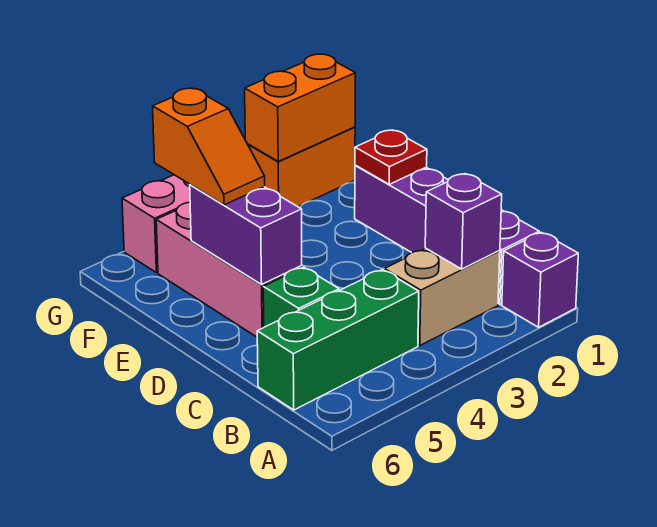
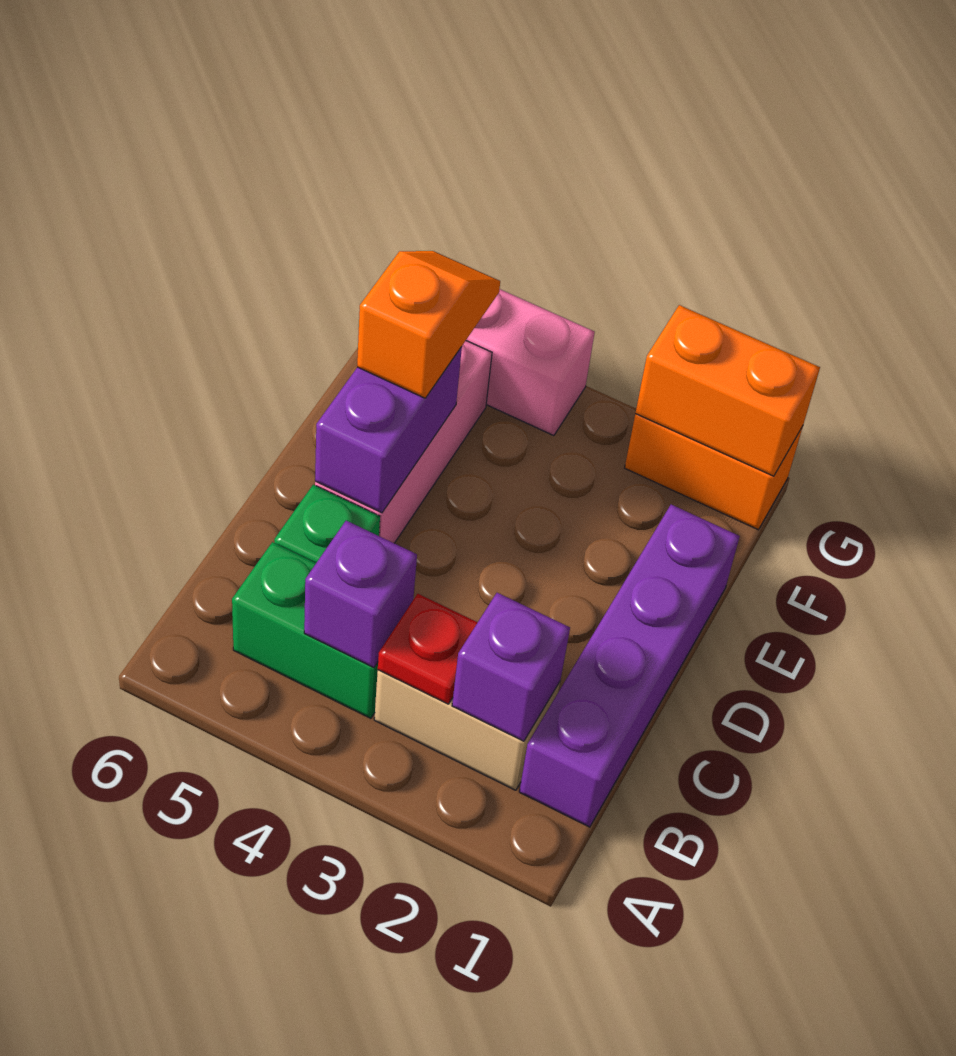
purple 1x1 brick [502,232,578,327] -> purple 1x1 brick moved to [304,521,417,668]
green 1x3 brick [257,270,419,410] -> green 1x2 brick [232,542,378,718]
red 1x1 plate [355,130,427,184] -> red 1x1 plate moved to [378,594,478,704]
orange 1x2 slope [153,88,265,205] -> orange 1x2 slope turned to [357,251,500,398]

